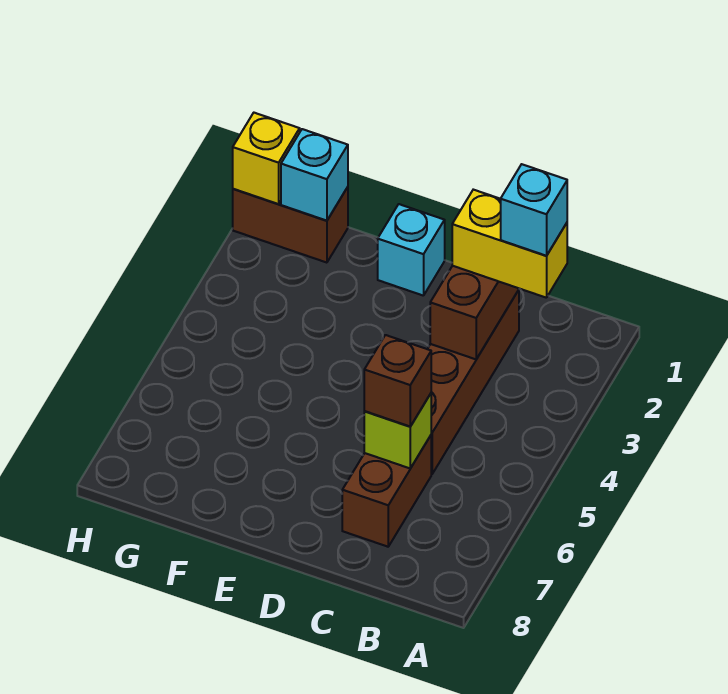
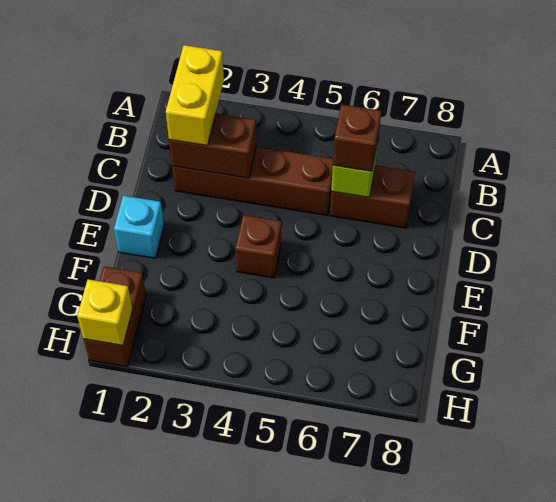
cyan 1x1 brick [501,164,567,256] -> none
none -> brown 1x1 brick [235,215,281,278]
cyan 1x1 brick [281,129,348,221] -> none

